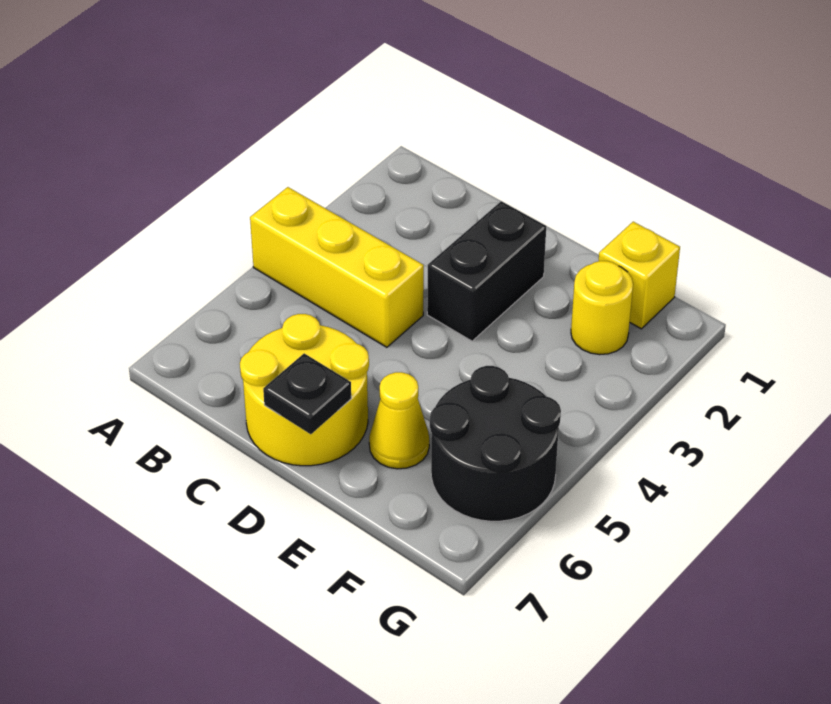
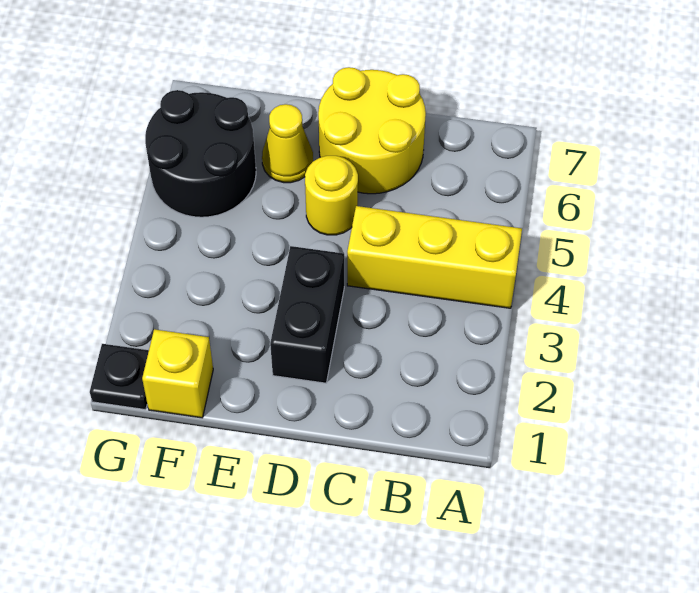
black 1x1 plate [263,353,351,434] -> black 1x1 plate moved to [90,344,149,410]
yellow 1x1 round brick [571,261,633,355] -> yellow 1x1 round brick moved to [305,156,358,235]

